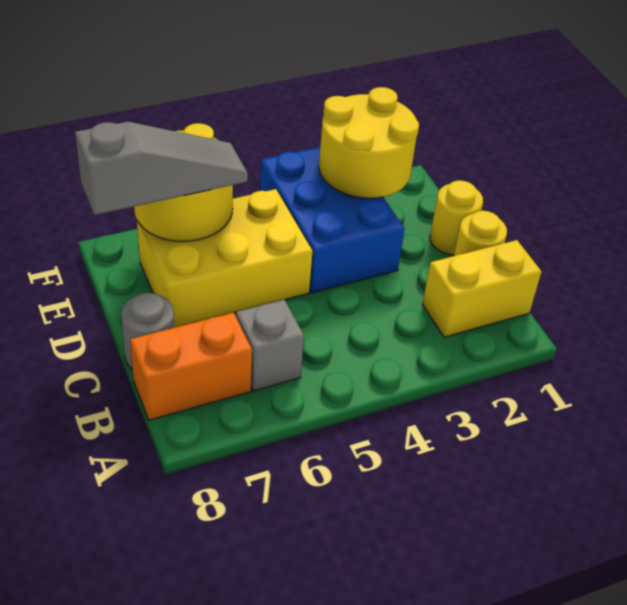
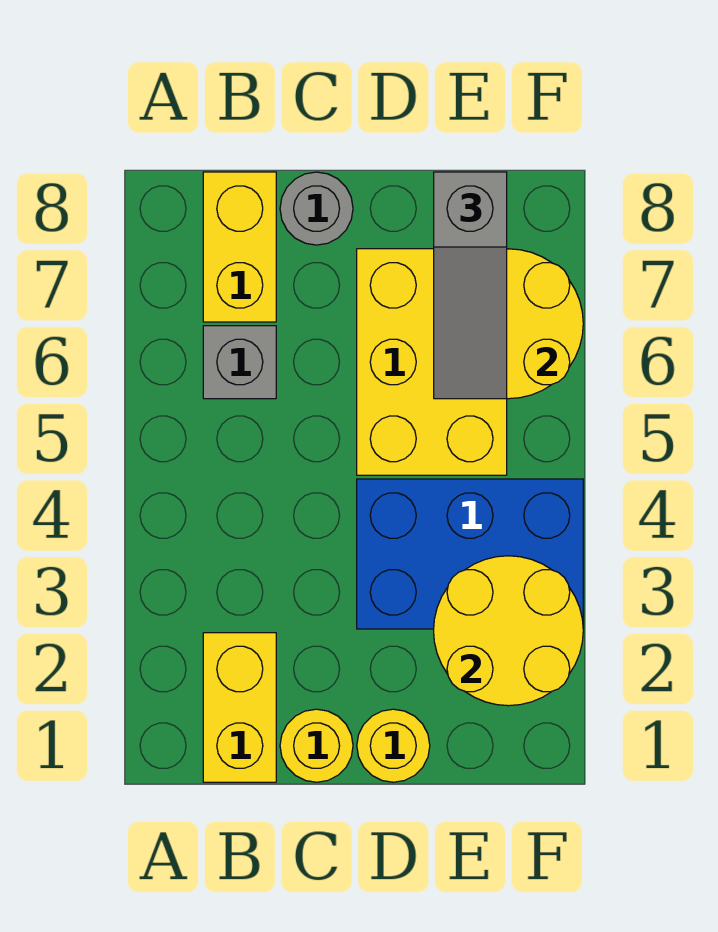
orange 1x2 brick [130,313,252,420] -> yellow 1x2 brick [203,172,276,322]

